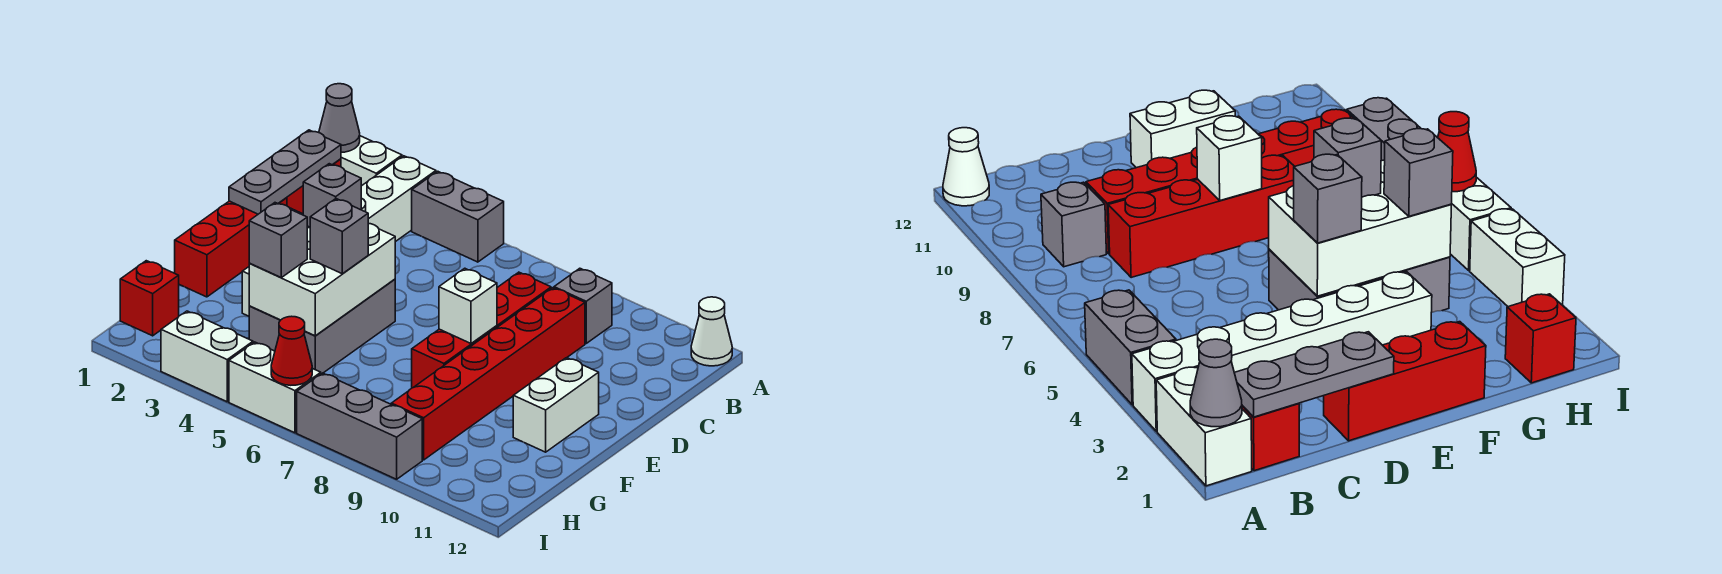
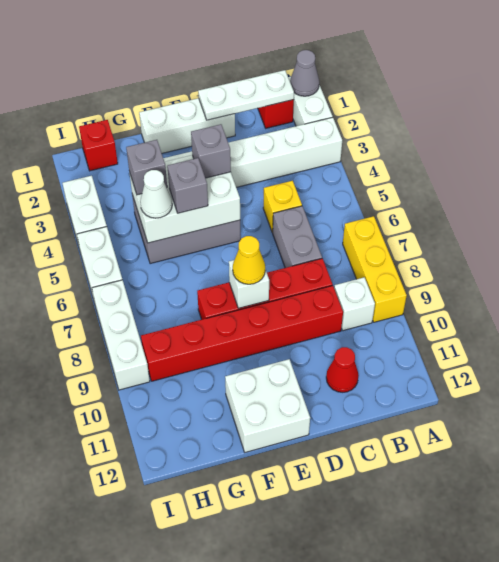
grey 1x2 brick [412,171,504,262] -> grey 1x2 brick moved to [272,206,322,268]
none -> yellow 1x3 brick [343,216,407,322]
white 1x1 cone [691,297,732,366] -> white 1x1 cone moved to [140,170,172,218]
grey 1x3 plate [229,130,341,214] -> white 1x3 plate [198,70,294,120]
grey 1x1 brick [554,268,612,343] -> white 1x1 brick [334,277,375,331]
none -> yellow 1x1 brick [263,181,302,232]
red 1x3 brick [175,198,287,297] -> white 1x3 brick [139,98,235,153]
none -> yellow 1x1 cone [233,236,265,284]
white 1x2 brick [513,358,599,452] -> white 2x2 brick [225,359,310,452]
red 1x1 cone [271,316,312,385] -> red 1x1 cone moved to [326,347,359,392]
grey 1x3 brick [297,373,422,479] -> white 1x3 brick [92,280,150,390]

